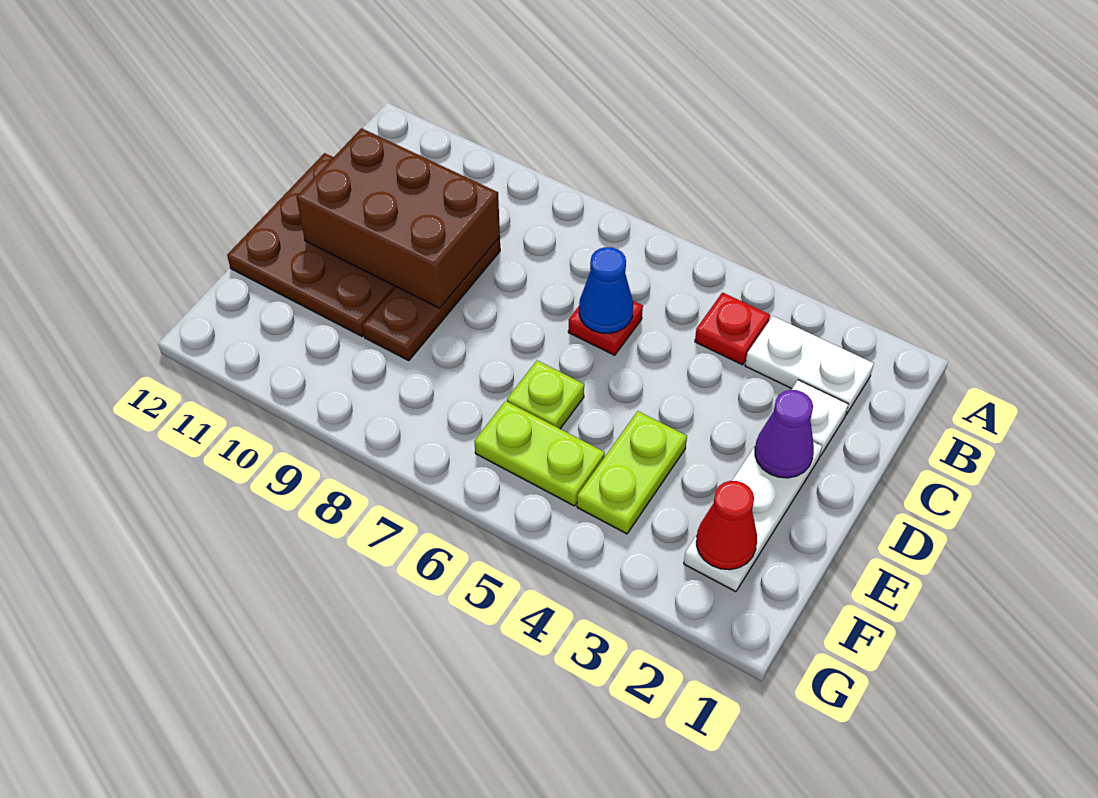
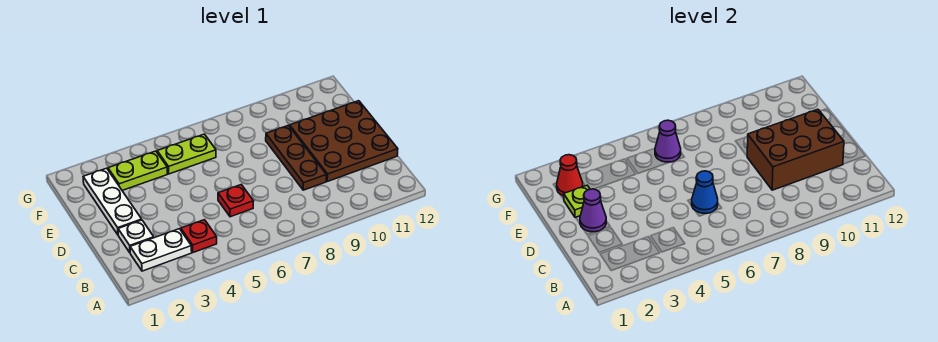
lime 1x2 plate [577,411,687,534] -> lime 1x2 plate turned to [108,151,167,190]
lime 1x1 plate [507,361,584,429] -> lime 1x1 plate moved to [564,185,590,218]
none -> purple 1x1 cone [655,120,681,162]

